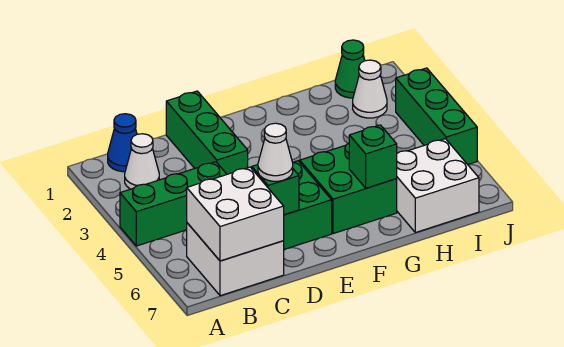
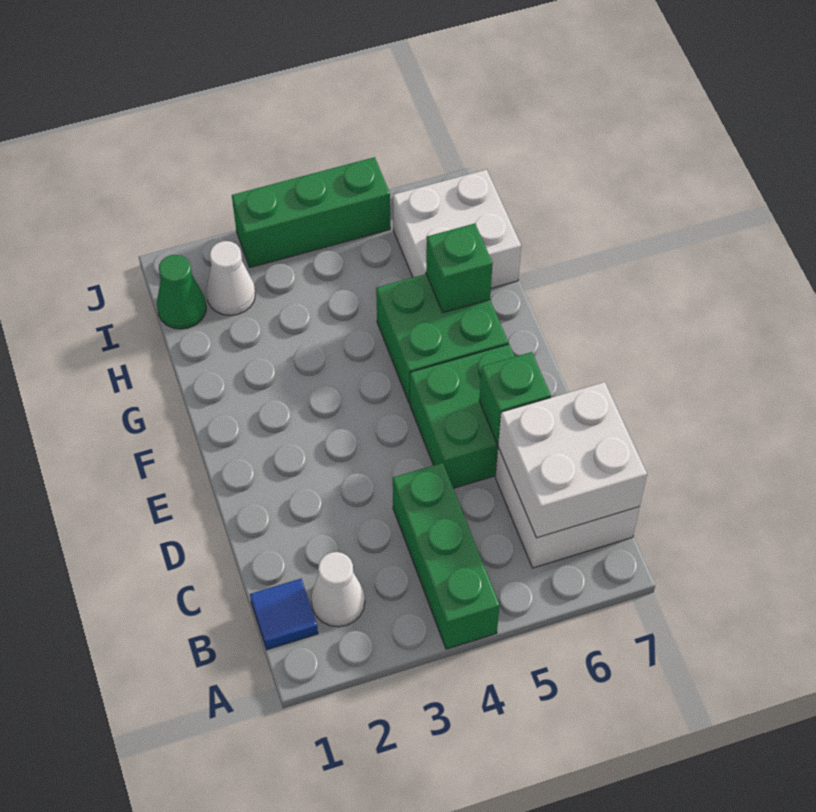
blue 1x1 cone [108,114,137,172] -> blue 1x1 tile [250,579,318,650]
green 1x3 brick [166,91,248,174] -> none
white 1x1 cone [258,123,293,181] -> none

